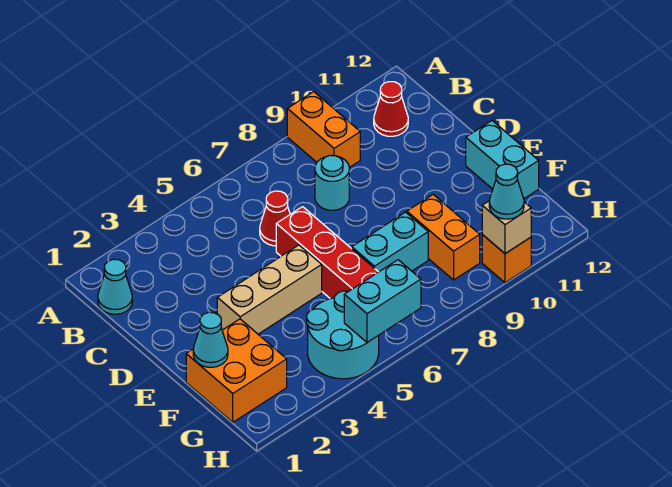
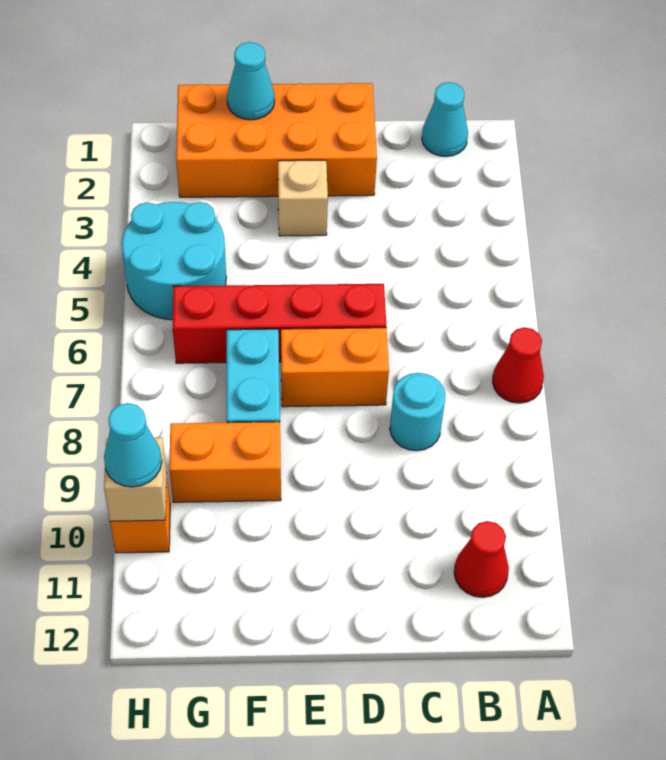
orange 1x2 brick [287,92,360,168] -> orange 1x2 brick moved to [281,328,389,407]
red 1x1 cone [260,191,290,246] -> red 1x1 cone moved to [493,327,544,403]
tan 1x3 brick [217,245,322,334] -> tan 1x1 brick [278,160,328,236]
cyan 1x2 brick [466,121,539,199] -> none
orange 2x2 brick [186,319,287,422] -> orange 2x4 brick [176,83,377,197]
cyan 1x2 brick [344,260,421,343] -> none

